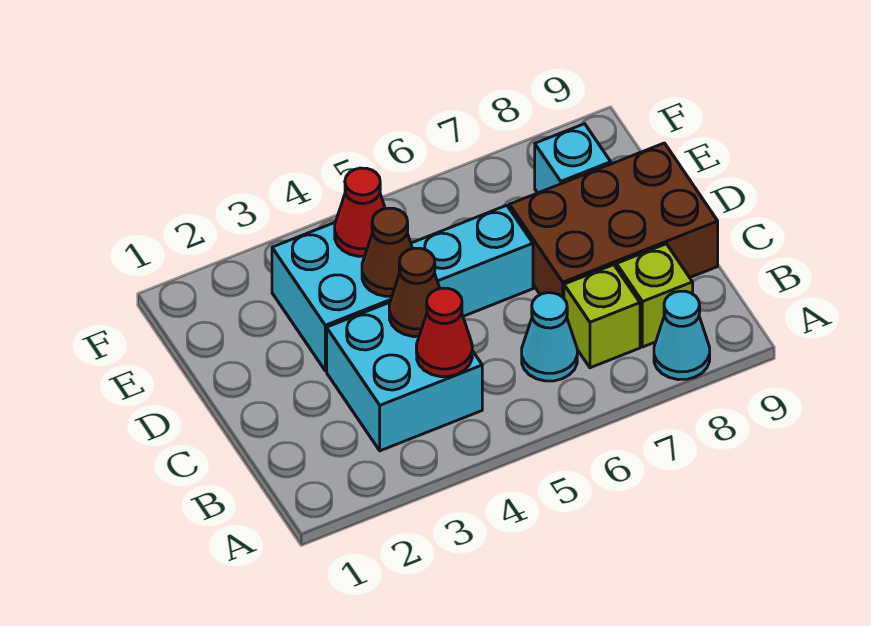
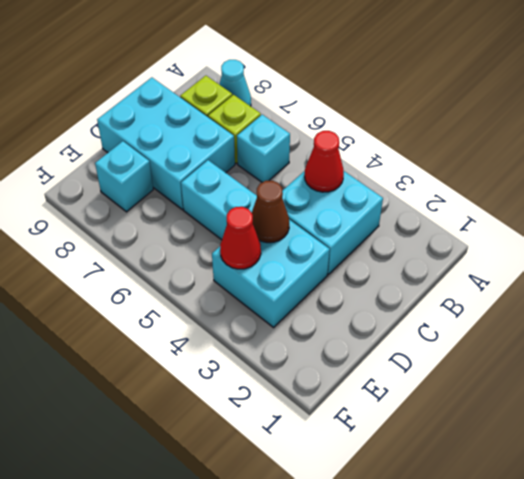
cyan 1x1 cone [522,293,577,381] -> cyan 1x1 brick [237,115,290,182]
brown 1x1 cone [389,248,440,337] -> none
brown 2x3 brick [509,143,718,298] -> cyan 2x3 brick [97,78,235,210]

